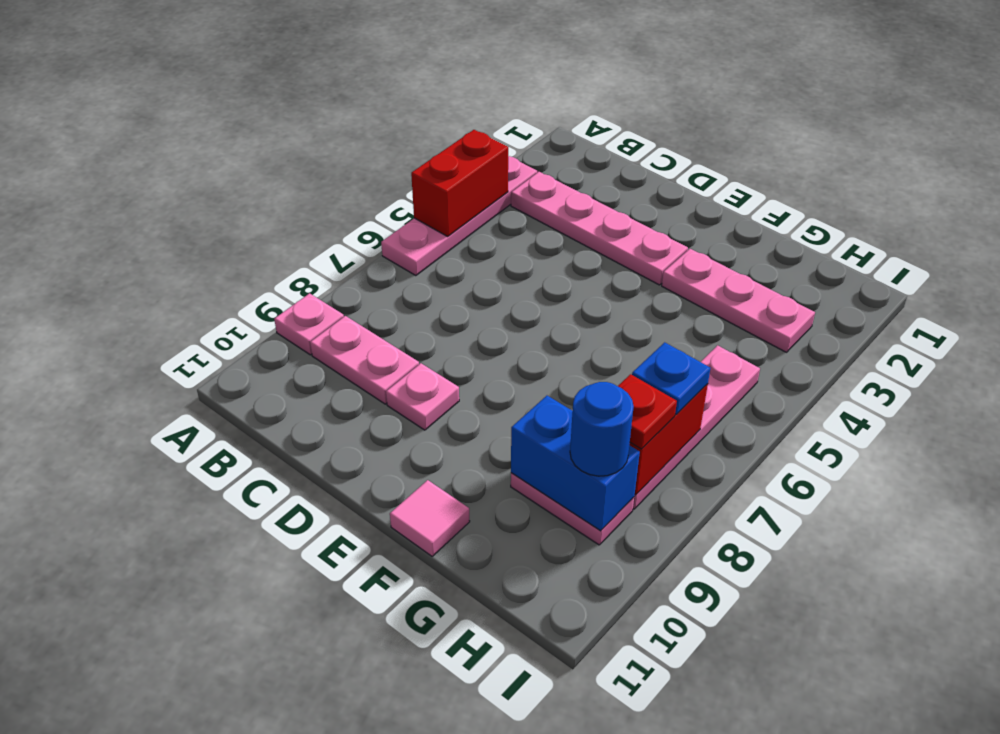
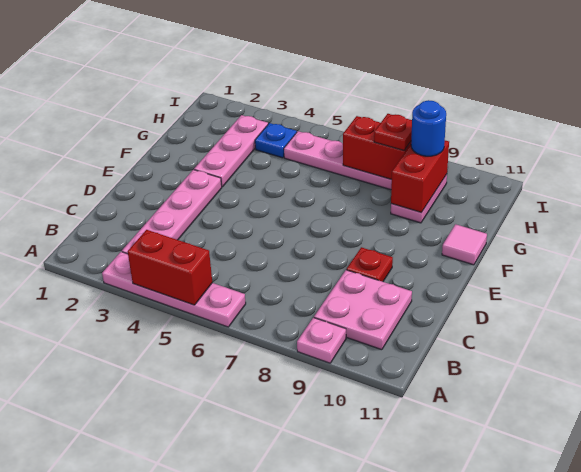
pink 1x2 plate [310,316,419,404] -> pink 2x2 plate [314,270,412,350]
pink 1x1 plate [386,363,459,430] -> red 1x1 plate [347,247,393,282]
blue 1x2 brick [511,396,640,531] -> red 1x2 brick [391,140,449,213]
blue 1x1 plate [632,342,710,415] -> blue 1x1 plate moved to [255,123,297,158]

